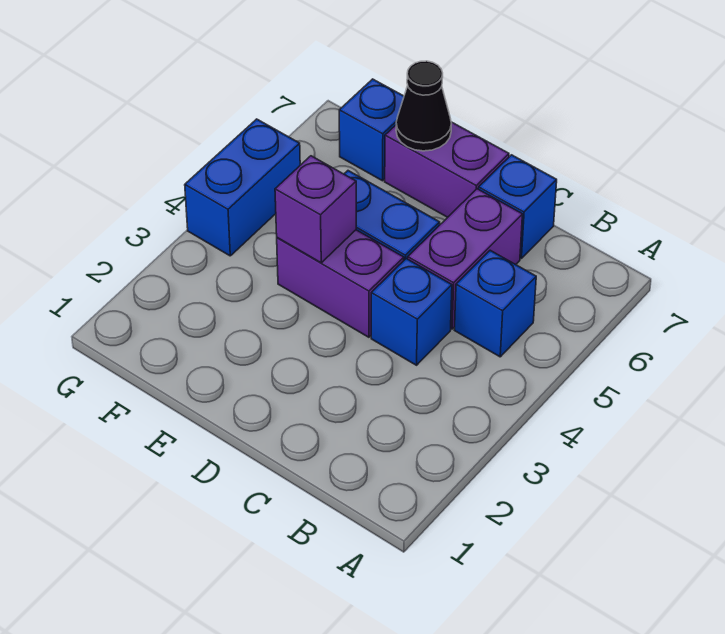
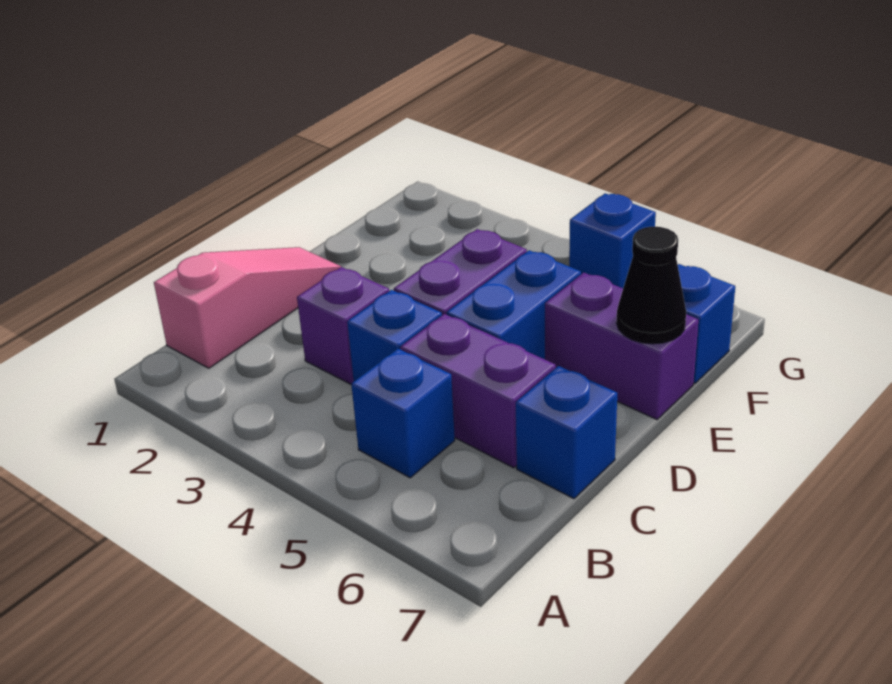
none -> pink 1x3 slope [154,247,341,368]
purple 1x2 brick [385,122,509,217] -> purple 1x2 brick turned to [545,273,698,420]
purple 1x1 brick [275,156,356,263] -> purple 1x1 brick moved to [297,267,389,384]
blue 1x2 brick [185,119,300,256] -> blue 1x1 brick [569,194,656,288]

